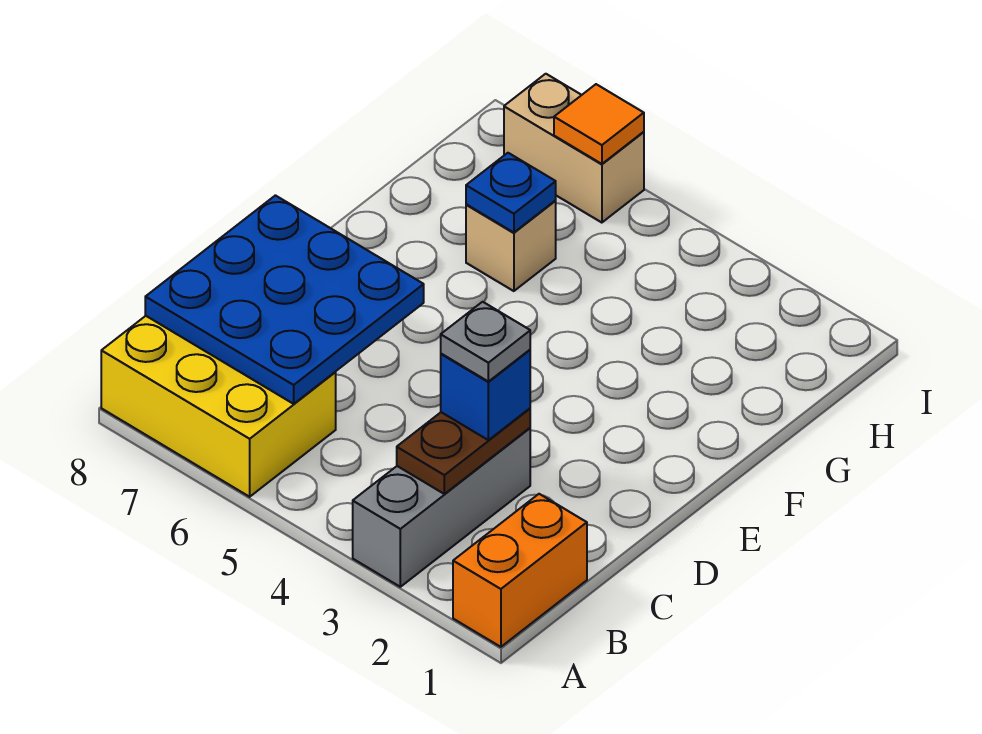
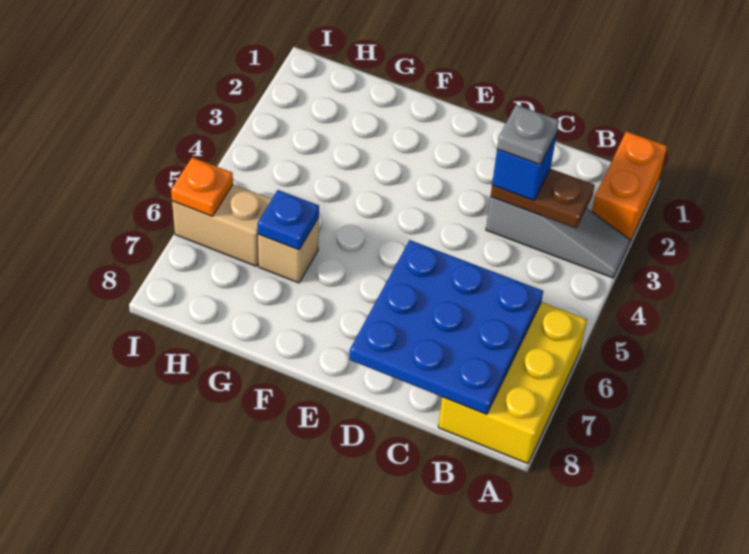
orange 1x2 brick [453,494,587,647] -> orange 1x2 brick turned to [592,131,667,243]
grey 1x3 brick [353,428,530,587] -> grey 1x3 slope [486,197,630,278]
tan 1x2 brick [504,74,644,223] -> tan 1x2 brick turned to [172,184,272,266]
orange 1x1 tile [554,84,644,164] -> orange 1x1 plate [171,157,233,216]

